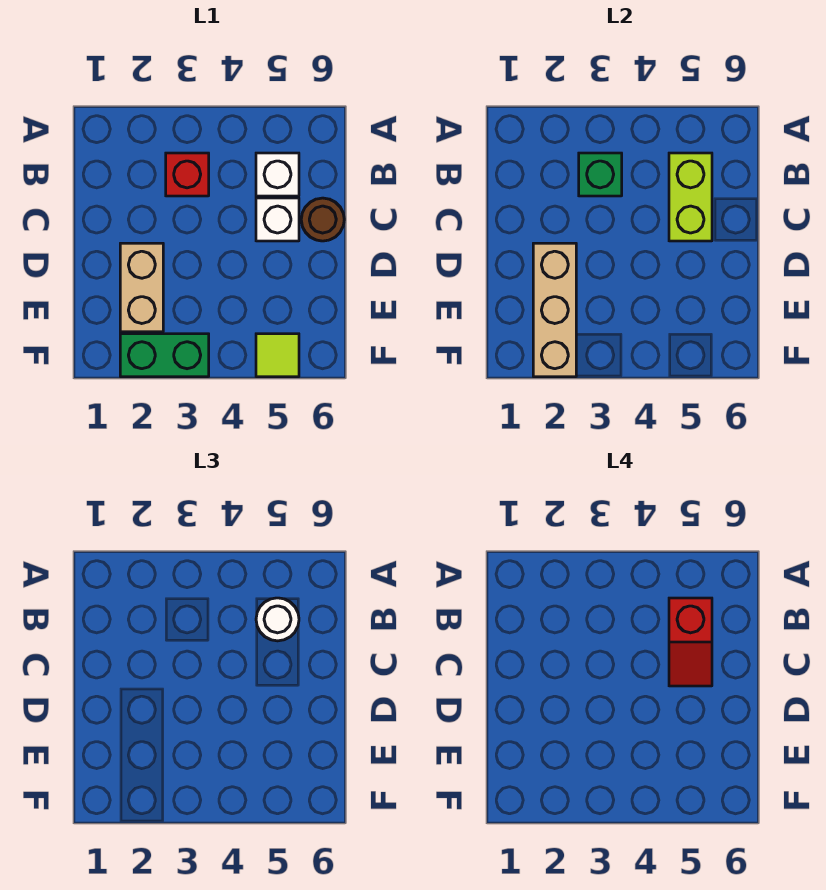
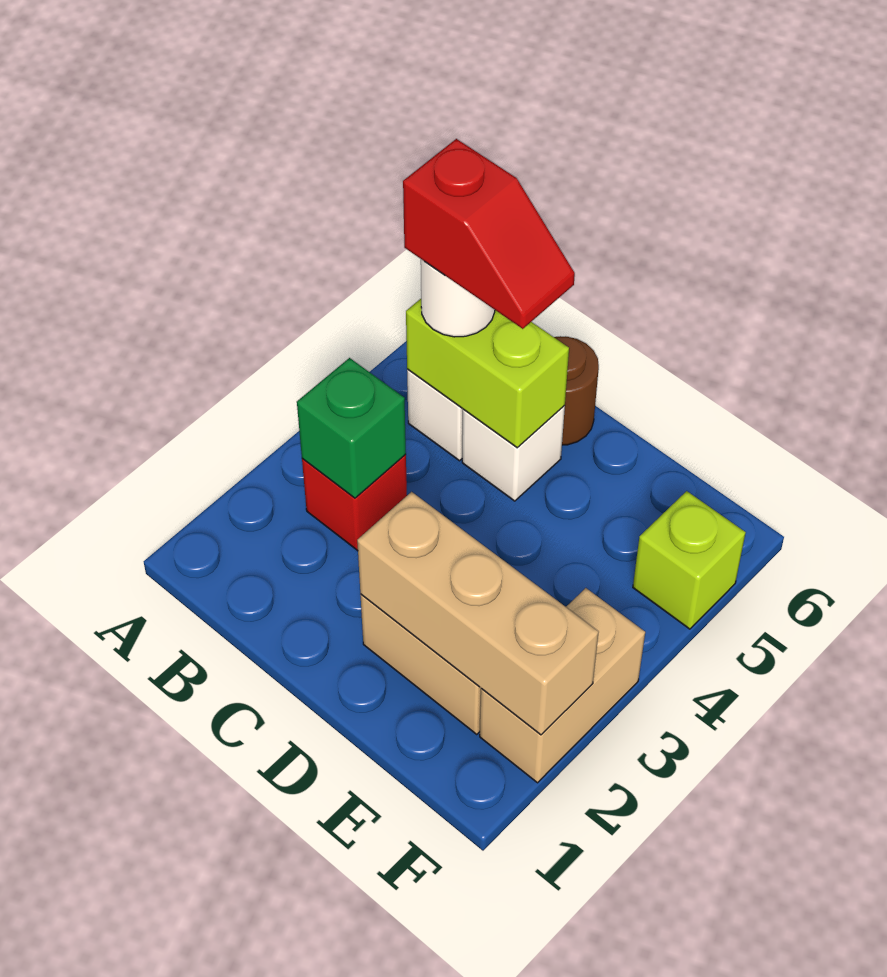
green 1x2 brick [120,334,209,377] -> tan 1x2 brick [480,588,645,783]
lime 1x1 tile [256,334,299,377] -> lime 1x1 brick [633,491,746,629]

